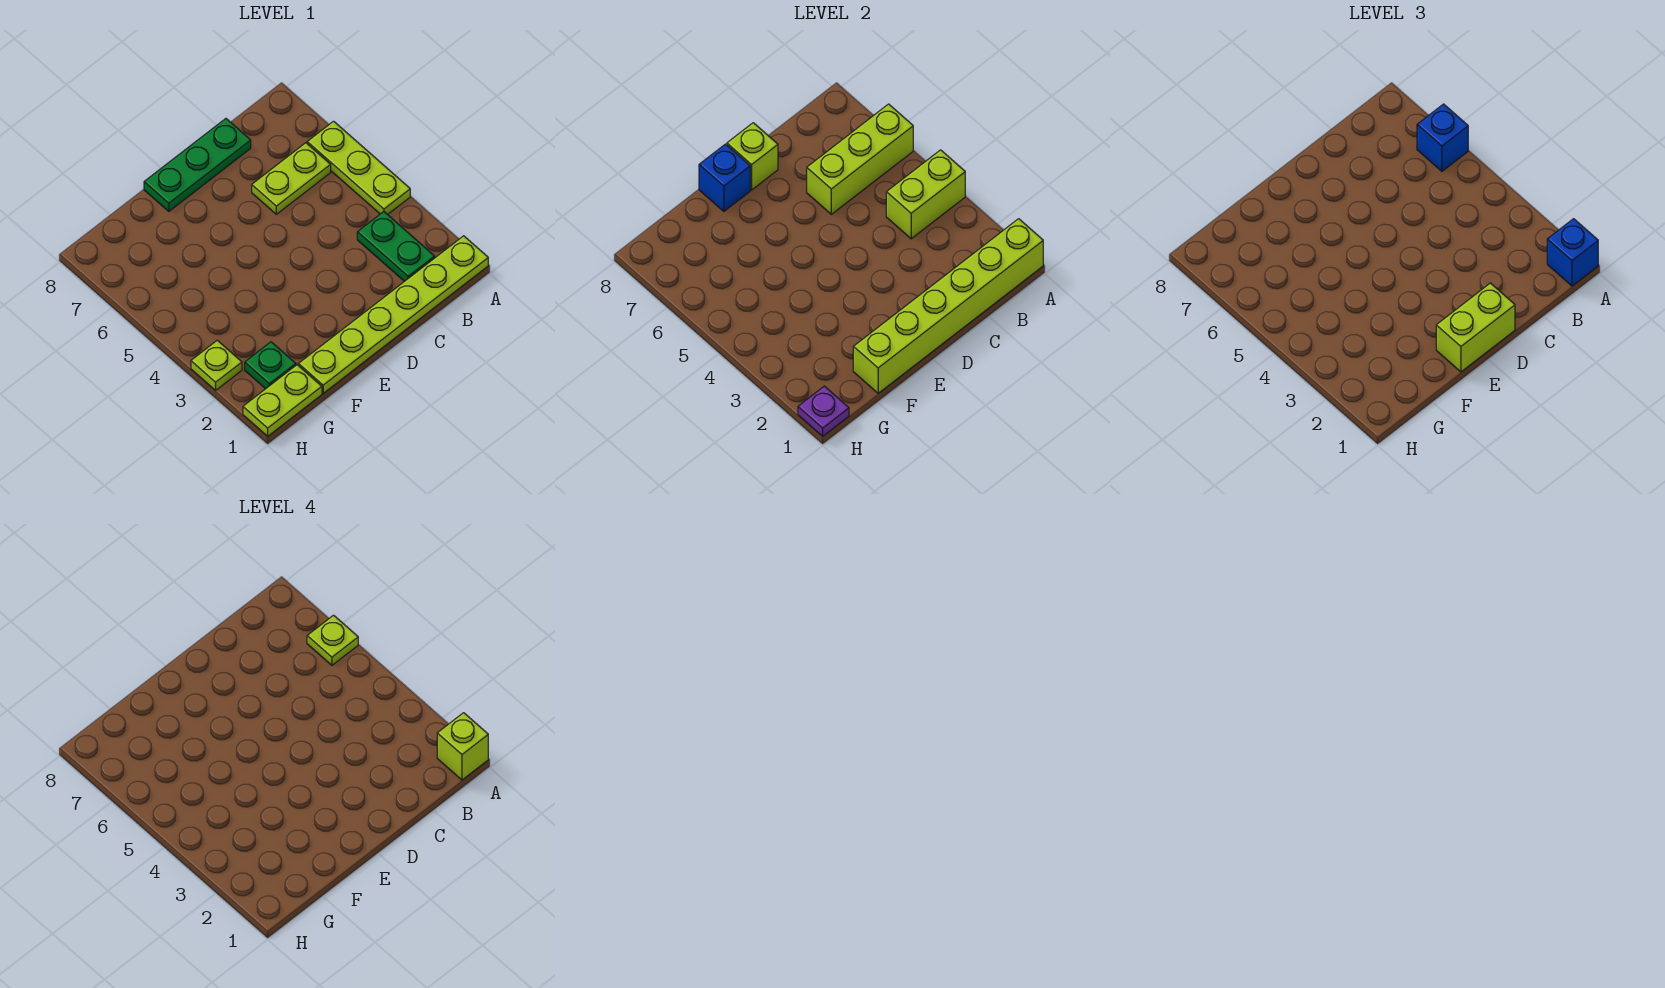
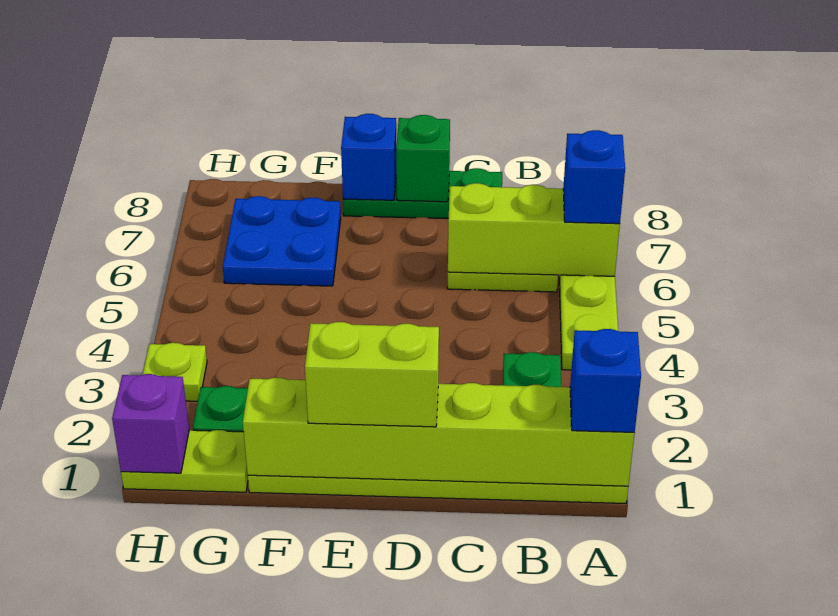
lime 1x1 brick [437,713,488,780] -> none
lime 1x2 brick [886,150,965,239] -> none
lime 1x1 plate [307,615,358,665] -> none
lime 1x1 brick [727,123,778,190] -> green 1x1 brick [396,115,450,202]
none -> blue 2x2 plate [223,196,341,286]
purple 1x1 plate [798,386,849,436] -> purple 1x1 brick [112,374,189,473]

